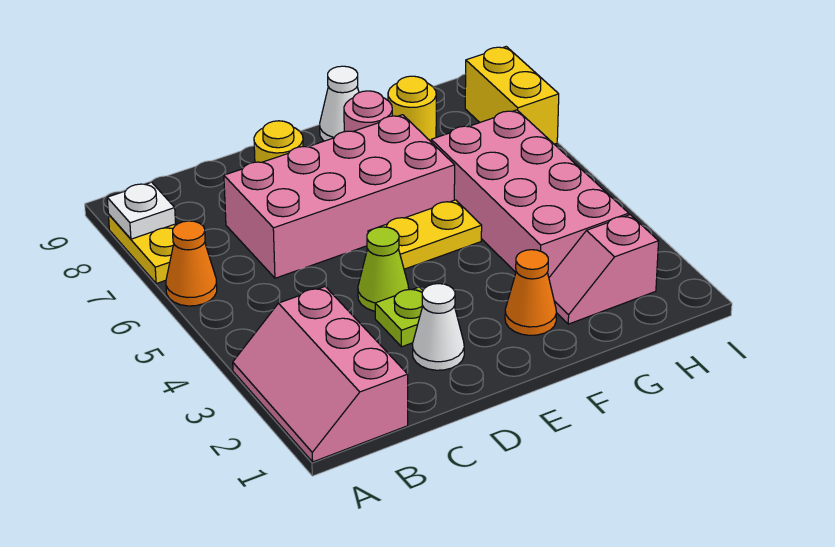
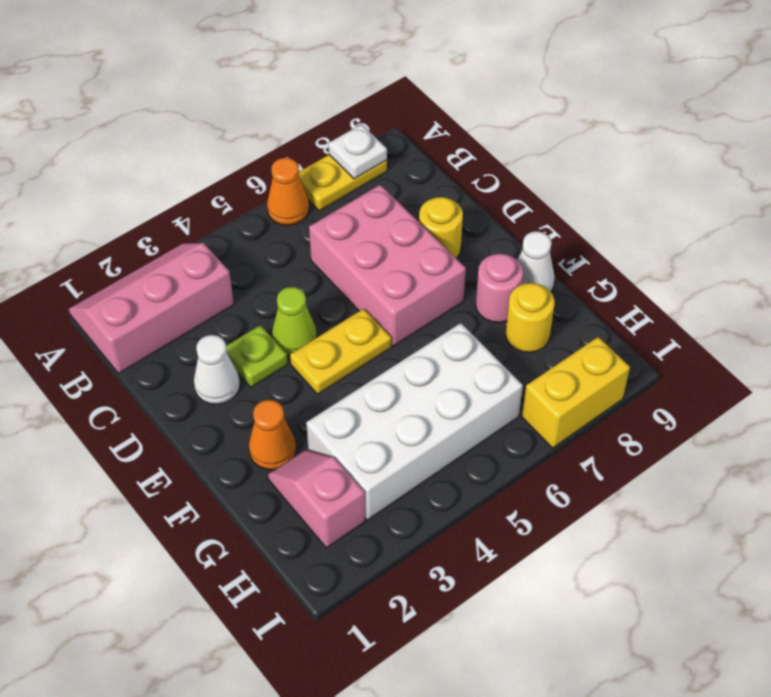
pink 2x4 brick [224,115,455,278] -> pink 2x3 brick [309,185,466,346]
yellow 1x2 plate [368,200,482,269] -> yellow 1x2 plate turned to [290,309,391,394]
pink 2x4 brick [431,110,629,277] -> white 2x4 brick [306,323,523,520]

